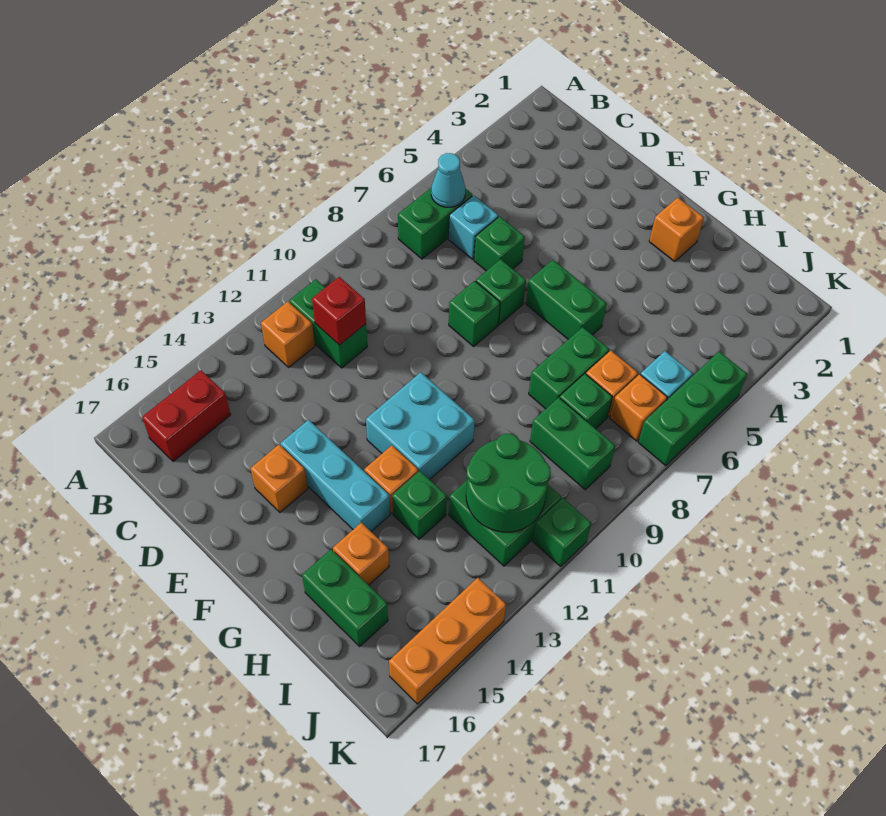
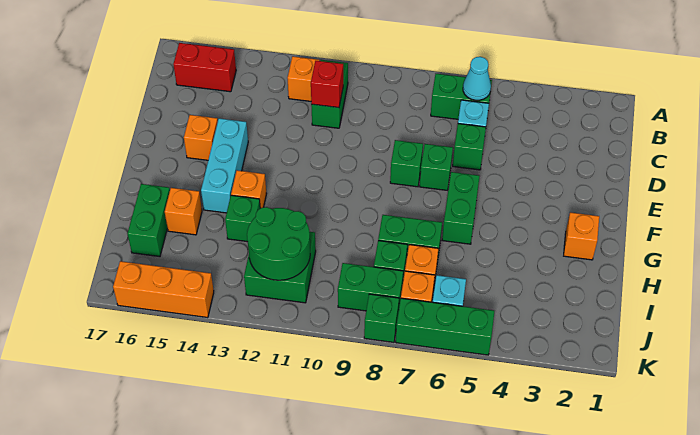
cyan 2x2 brick [366,372,475,480] -> none
green 1x2 brick [530,397,615,490] -> green 1x2 brick turned to [338,263,403,312]
green 1x1 brick [533,498,591,567] -> green 1x1 brick moved to [364,294,399,342]

